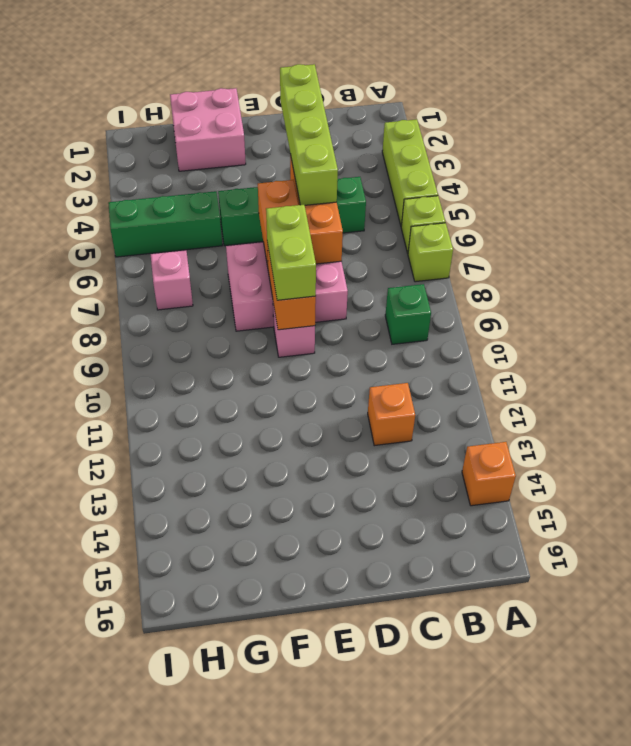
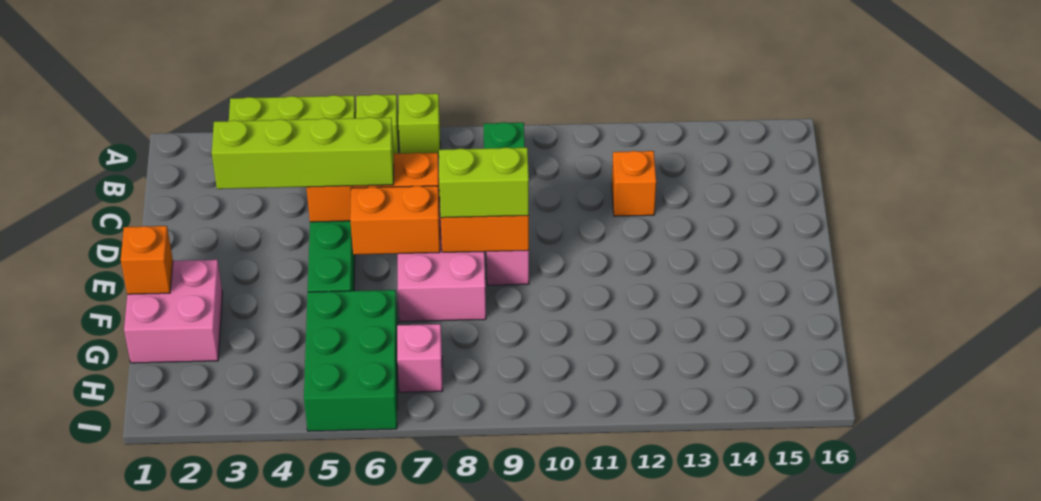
orange 1x1 brick [462,442,516,506] -> orange 1x1 brick moved to [121,226,173,294]
green 1x3 brick [108,191,222,257] -> green 2x3 brick [304,290,398,431]

